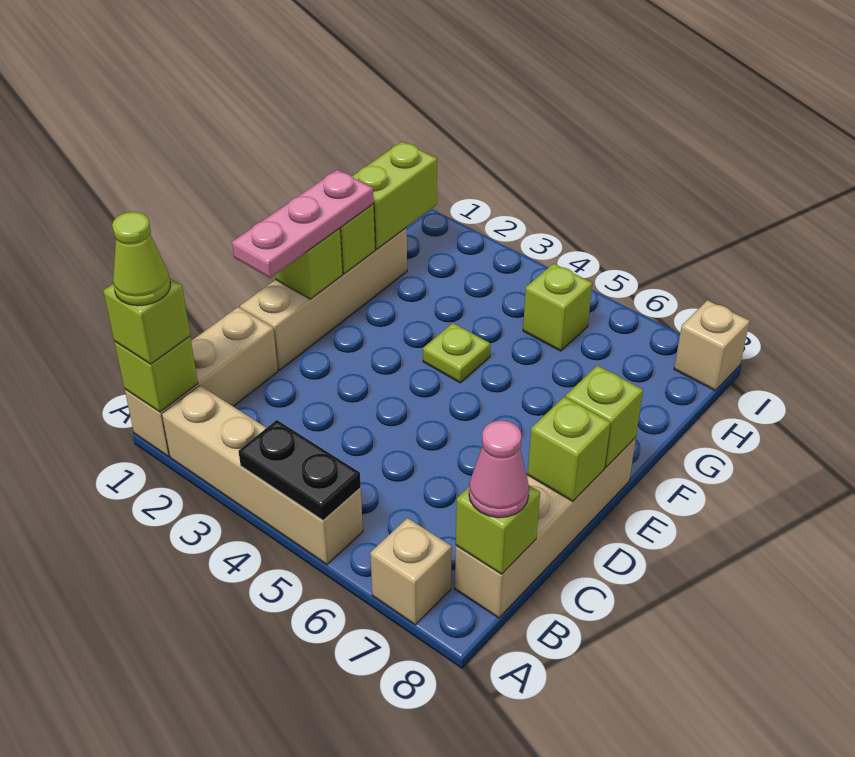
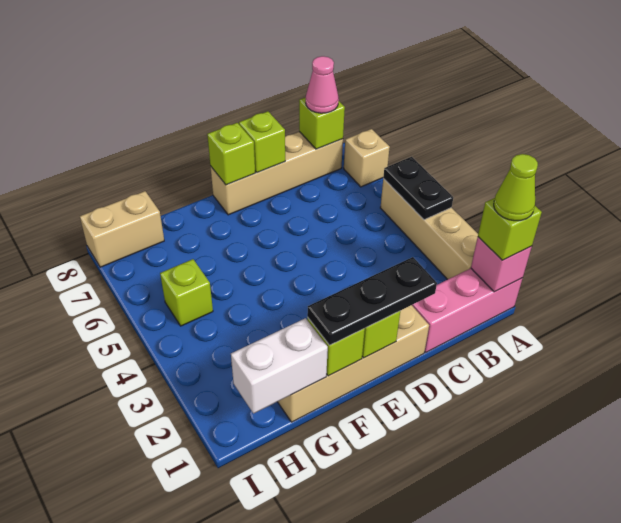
tan 1x3 brick [125,307,278,457] -> pink 1x3 brick [412,268,522,352]
lime 1x1 brick [115,336,198,412] -> pink 1x1 brick [471,237,532,292]
pink 1x3 plate [232,170,374,278] -> black 1x3 plate [307,257,437,345]
lime 1x1 plate [423,323,490,383] -> none
lime 1x2 brick [352,142,437,249] -> white 1x2 brick [231,318,328,414]
tan 1x1 brick [674,300,750,391] -> tan 1x2 brick [80,191,164,267]

